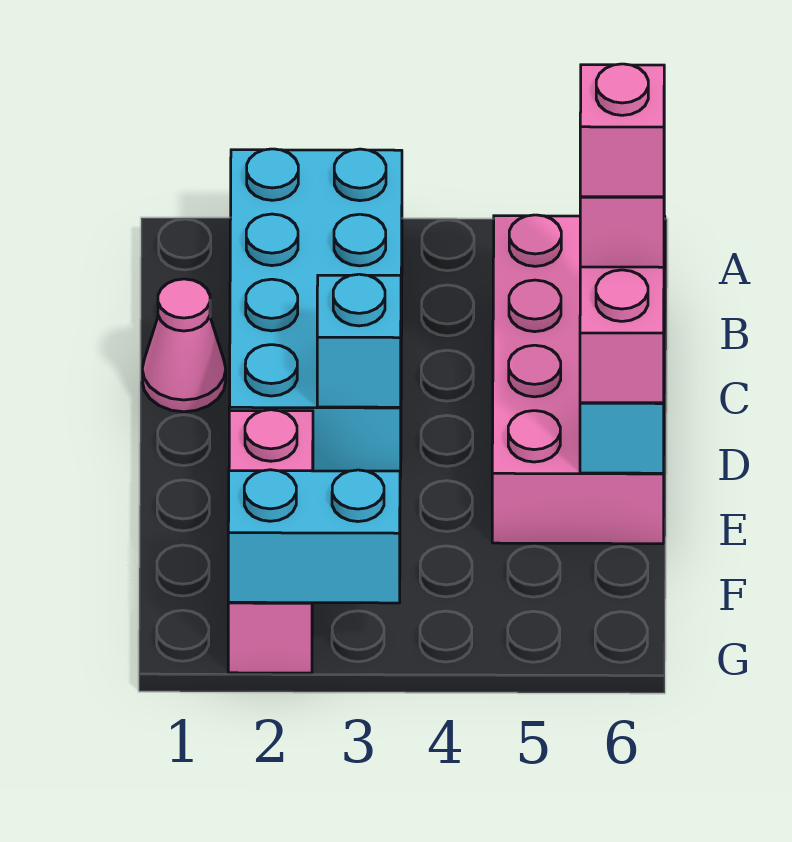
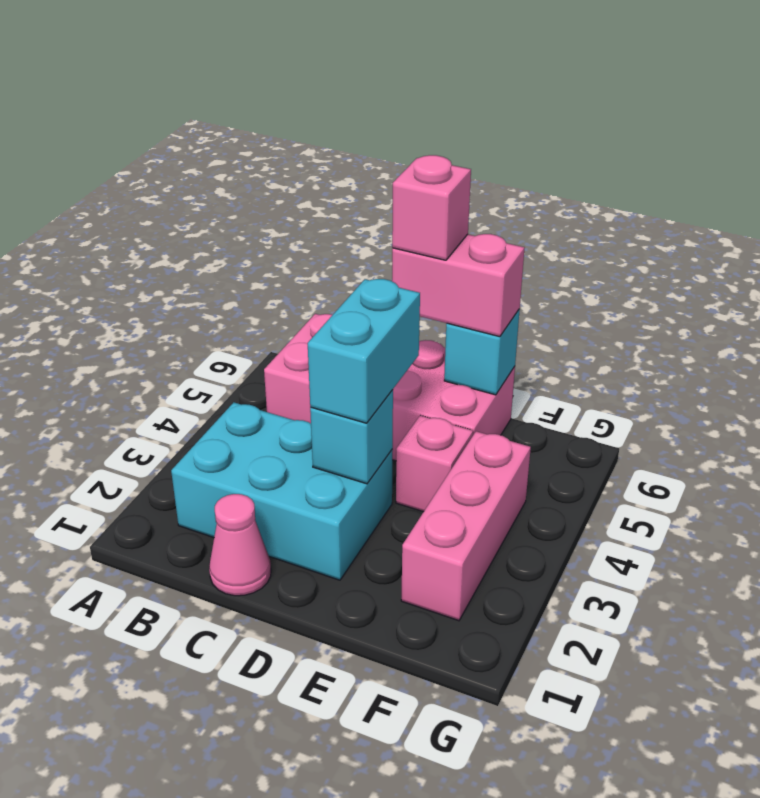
cyan 2x4 brick [229,149,402,477] -> cyan 2x3 brick [171,402,393,580]
pink 1x1 brick [580,64,664,197] -> pink 1x1 brick moved to [396,415,473,512]
pink 1x3 brick [228,410,313,673] -> pink 1x3 brick turned to [401,431,531,621]
cyan 1x2 brick [228,470,400,603] -> cyan 1x2 brick moved to [308,279,420,423]

